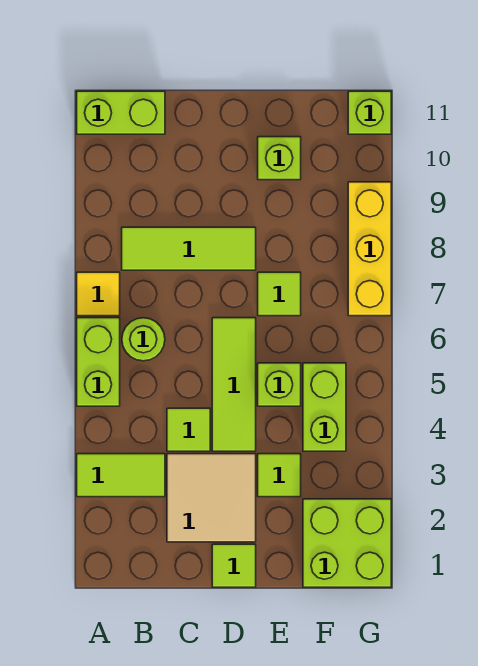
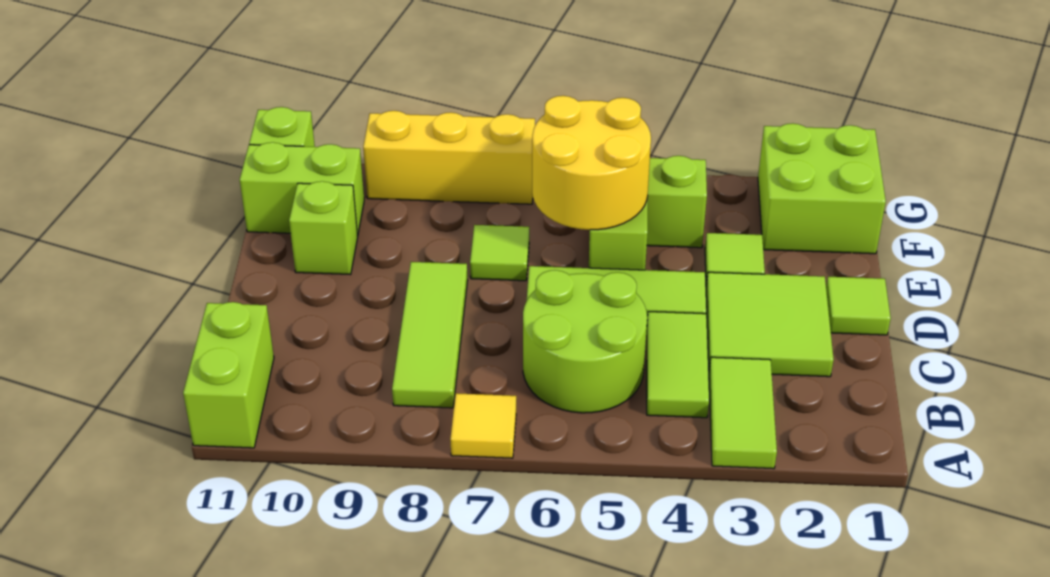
lime 1x2 brick [77,318,120,406] -> lime 1x2 brick moved to [240,142,364,236]
lime 1x1 round brick [122,318,165,361] -> lime 2x2 round brick [523,270,647,413]
tan 2x2 tile [167,454,256,542] -> lime 2x2 tile [706,272,834,377]
lime 1x1 tile [167,408,210,451] -> lime 1x2 tile [647,312,709,418]
none -> yellow 2x2 round brick [532,96,651,230]

